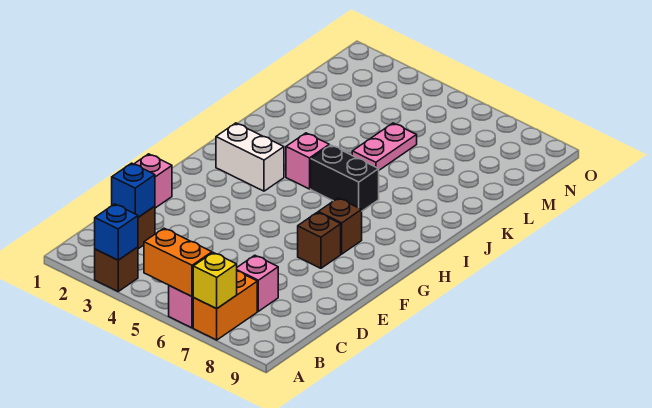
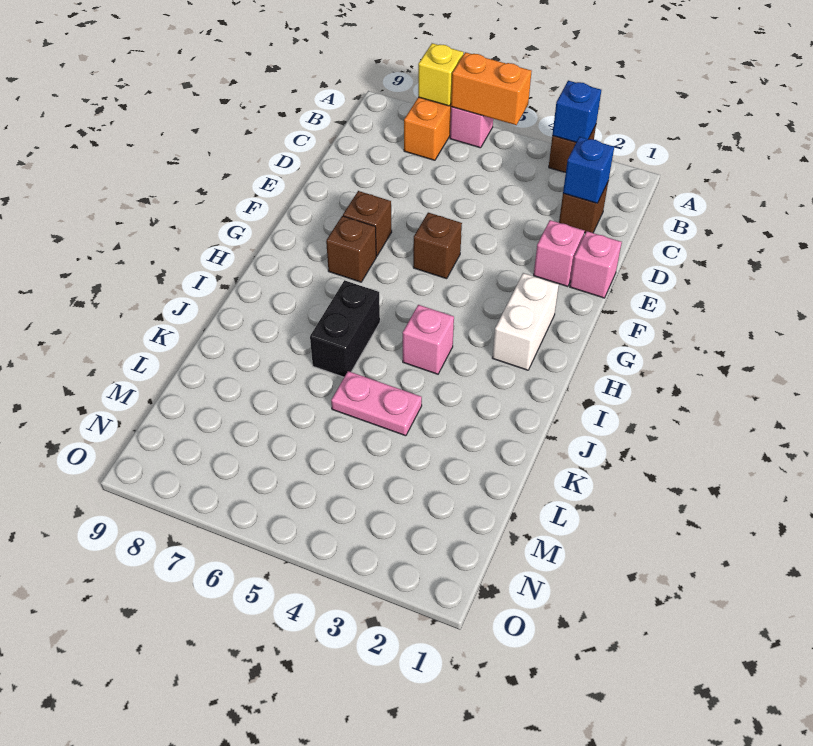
pink 1x1 brick [237,255,278,311] -> pink 1x1 brick moved to [534,220,584,287]
none -> brown 1x1 brick [413,213,462,279]
white 1x2 brick [216,123,284,191] -> white 1x2 brick turned to [492,273,559,370]
black 1x2 brick [311,145,379,211] -> black 1x2 brick turned to [310,280,380,377]
pink 1x2 plate [352,123,417,170] -> pink 1x2 plate turned to [331,371,422,436]

